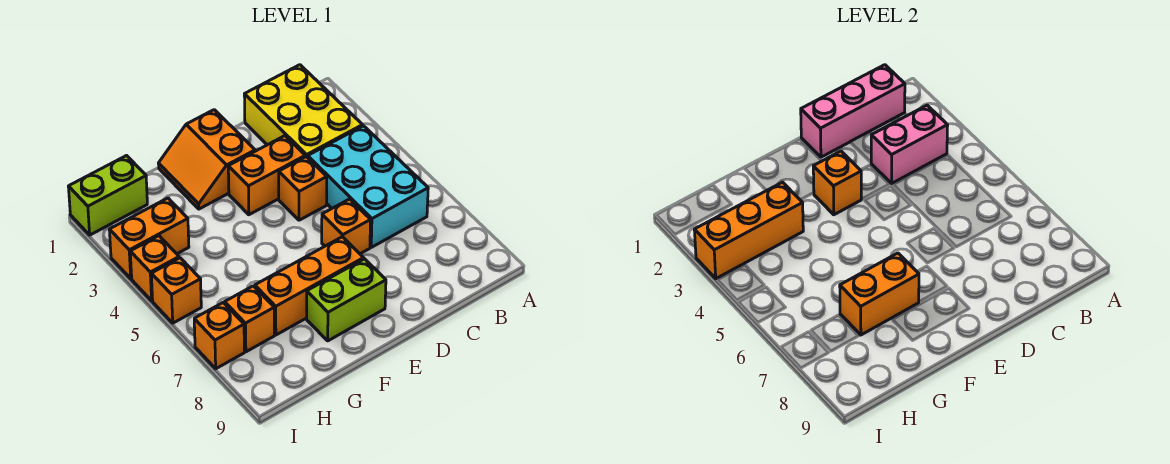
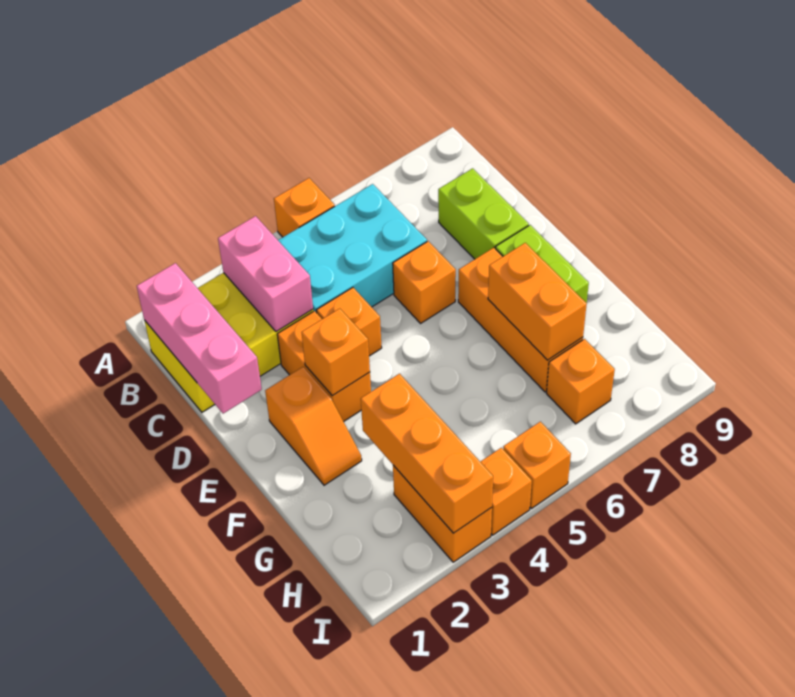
orange 2x2 slope [158,110,255,209] -> orange 1x2 slope [265,367,362,485]
lime 1x2 brick [68,156,147,235] -> lime 1x2 brick moved to [438,168,529,259]
orange 1x1 brick [194,303,244,369] -> orange 1x1 brick moved to [274,178,335,237]

